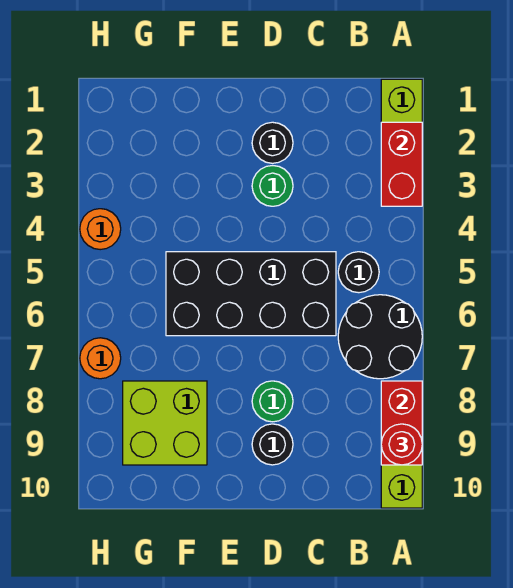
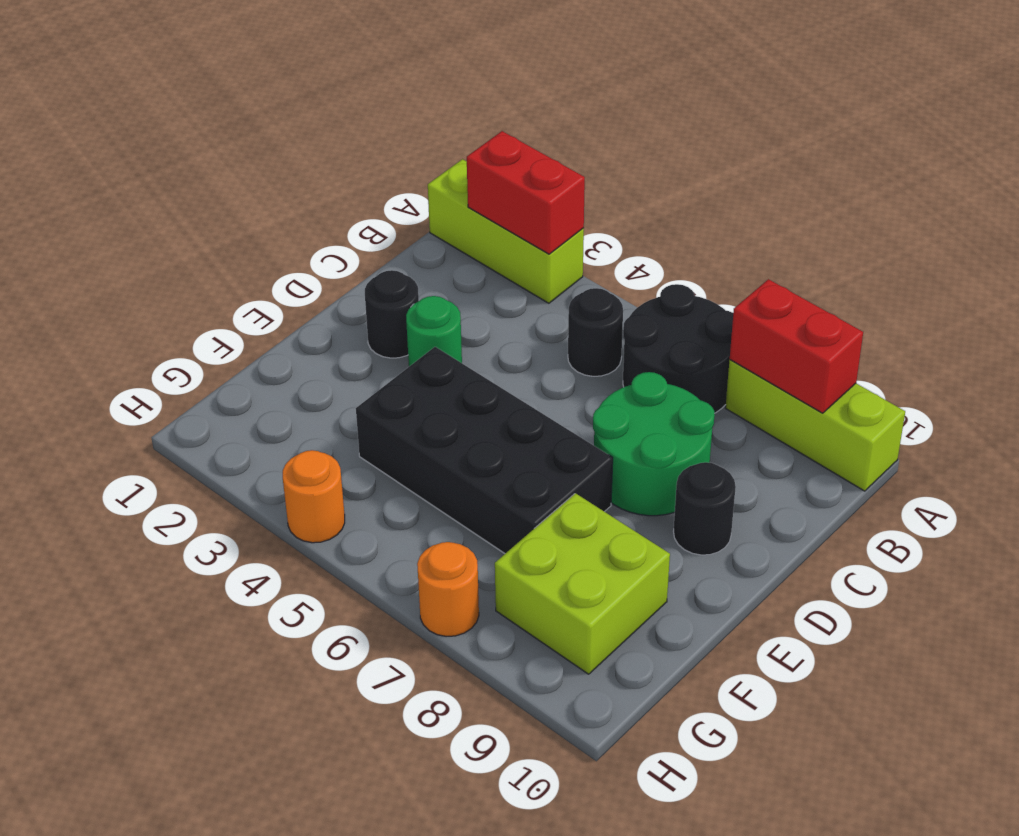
red 1x1 round brick [381,424,422,465] -> none
black 2x4 brick [166,252,336,336] -> black 2x4 brick turned to [356,347,613,553]
green 1x1 round brick [252,381,293,422] -> green 2x2 round brick [593,372,715,516]

